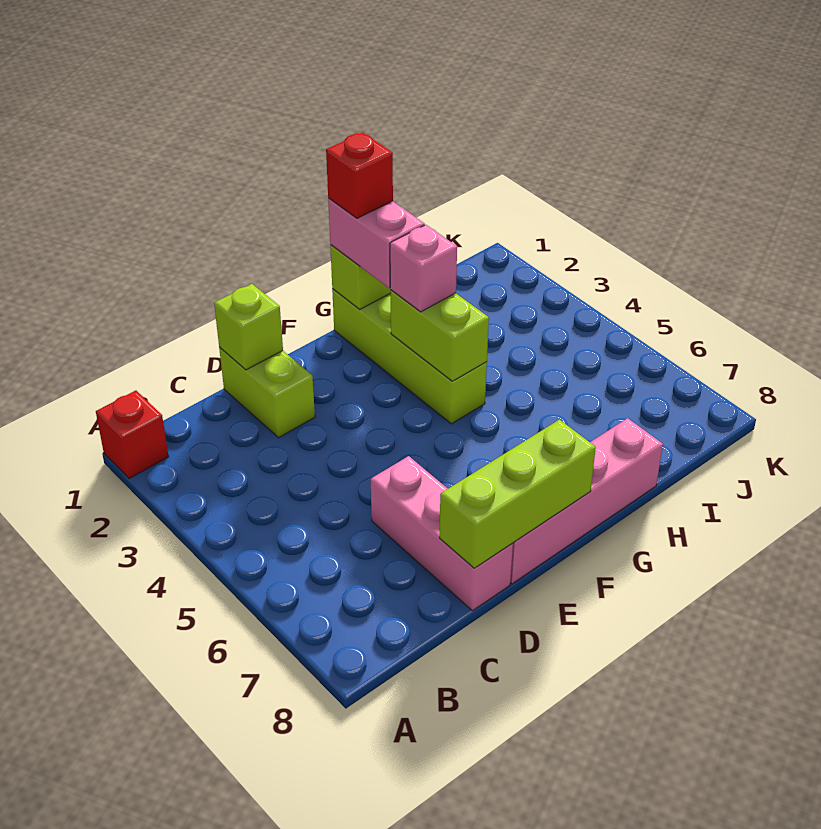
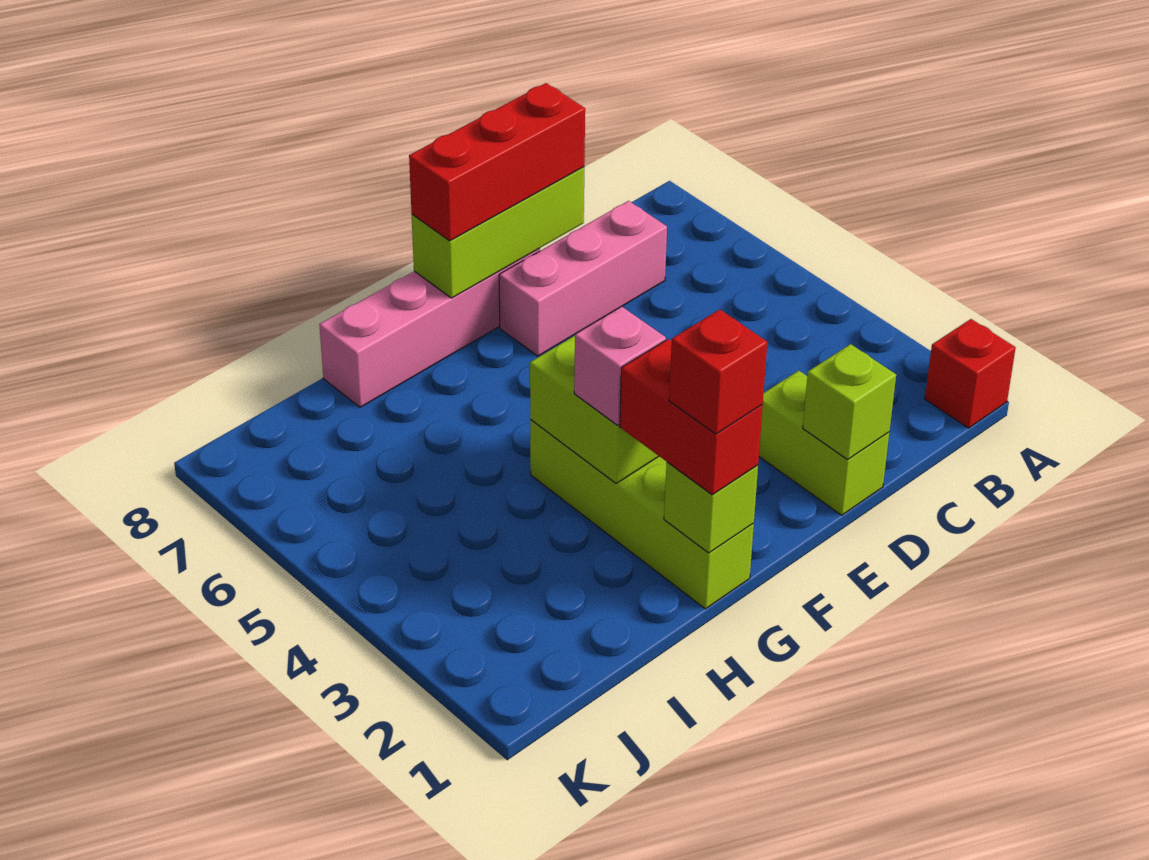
pink 1x3 brick [371,456,513,611] -> pink 1x3 brick turned to [499,201,667,356]
none -> red 1x3 brick [409,83,585,241]
pink 1x2 brick [328,198,425,288] -> red 1x2 brick [620,339,763,495]

